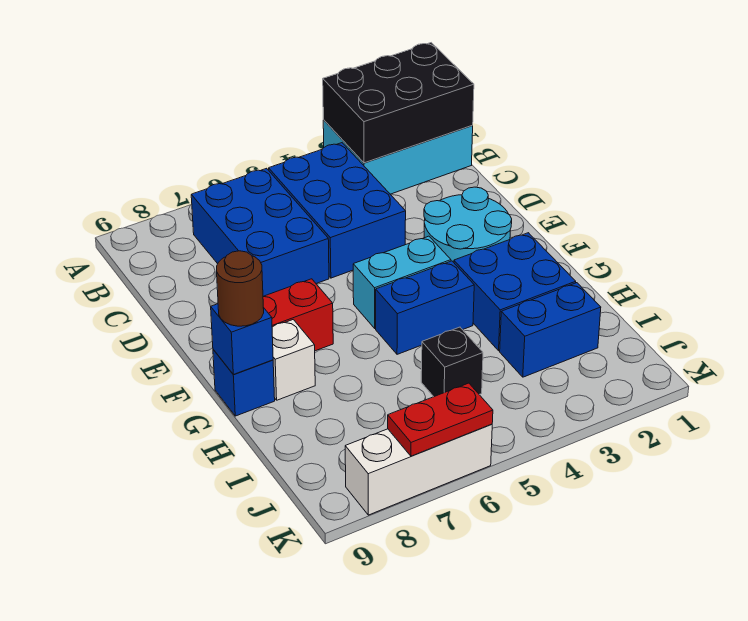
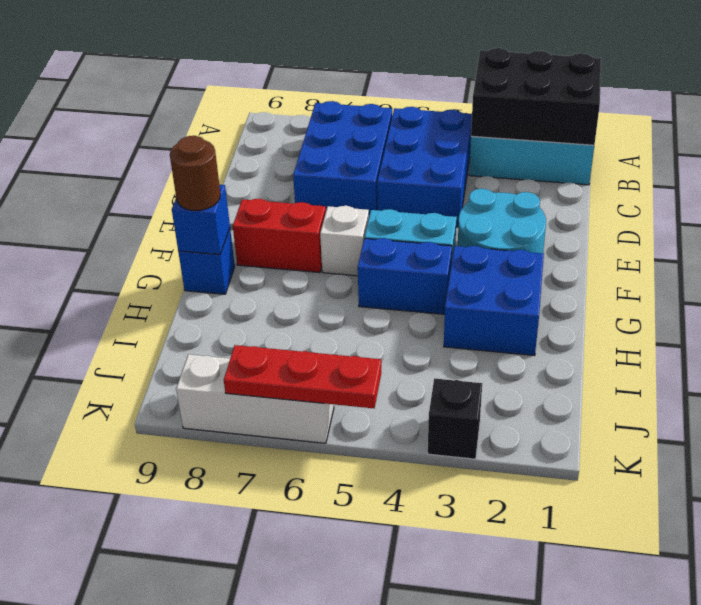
white 1x1 brick [272,320,315,400] -> white 1x1 brick moved to [320,206,369,276]
blue 1x2 brick [500,283,601,377] -> none
black 1x1 brick [421,327,483,397] -> black 1x1 brick moved to [428,378,482,459]
red 1x2 plate [388,383,493,456] -> red 1x3 plate [224,345,381,408]

